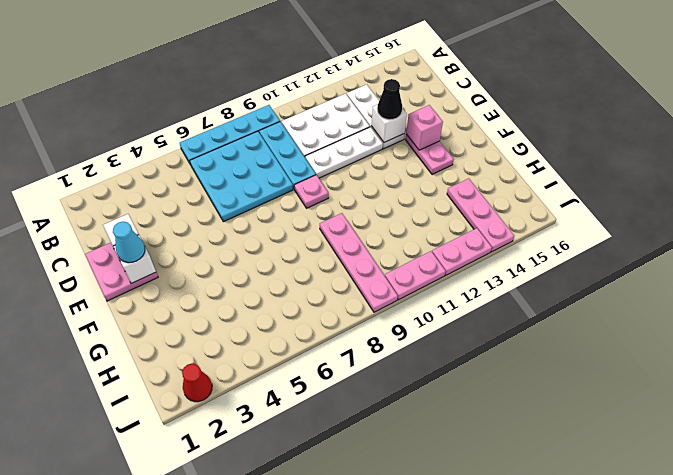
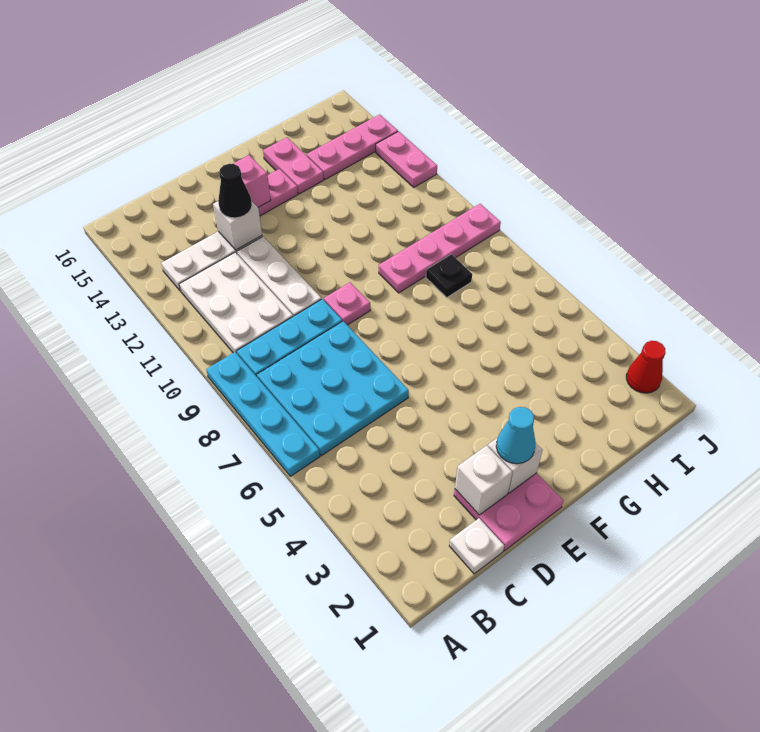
none -> white 1x1 plate [449,518,504,574]
none -> black 1x1 plate [426,254,472,297]
pink 1x2 plate [385,251,446,300] -> pink 1x2 plate moved to [263,137,324,194]

